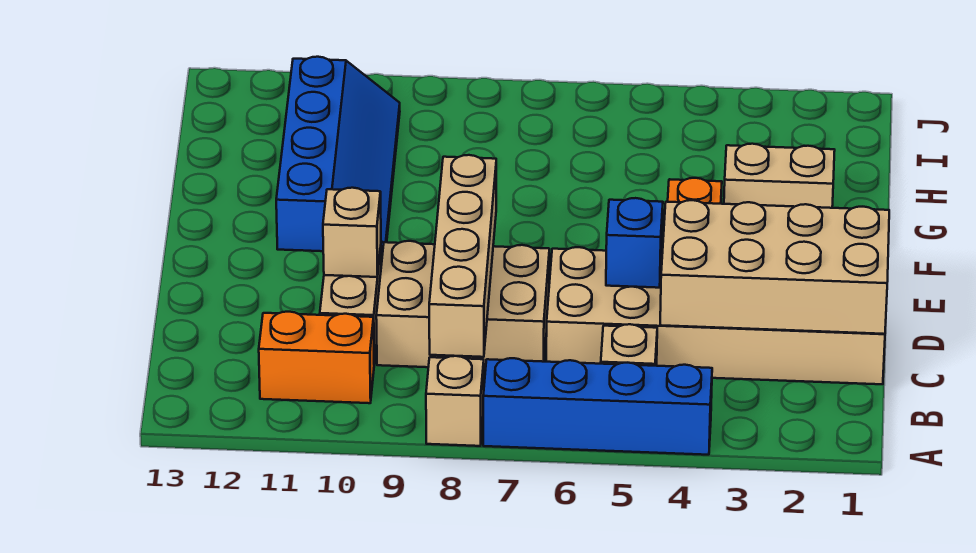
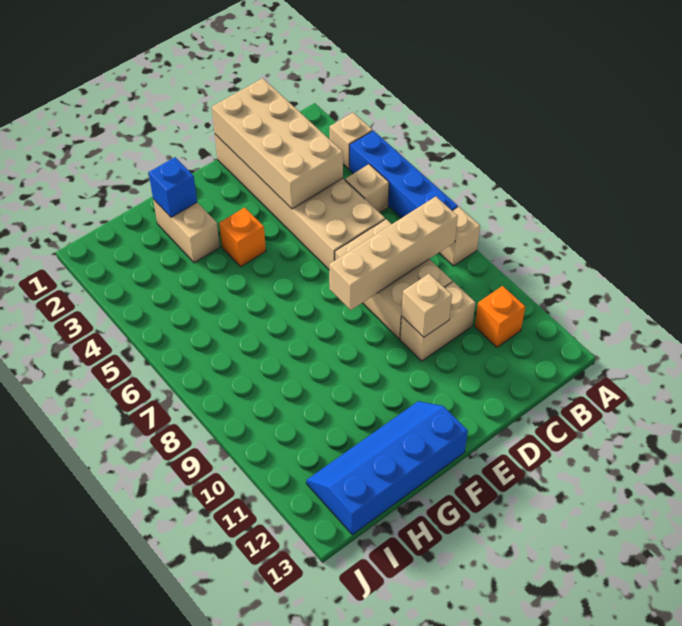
none -> tan 1x1 brick [330,113,372,169]
orange 1x2 brick [259,312,374,403] -> orange 1x1 brick [475,286,525,347]
blue 1x1 brick [606,198,663,288] -> blue 1x1 brick moved to [149,157,197,217]
blue 2x4 slope [276,57,400,253] -> blue 2x4 slope moved to [306,401,468,535]

